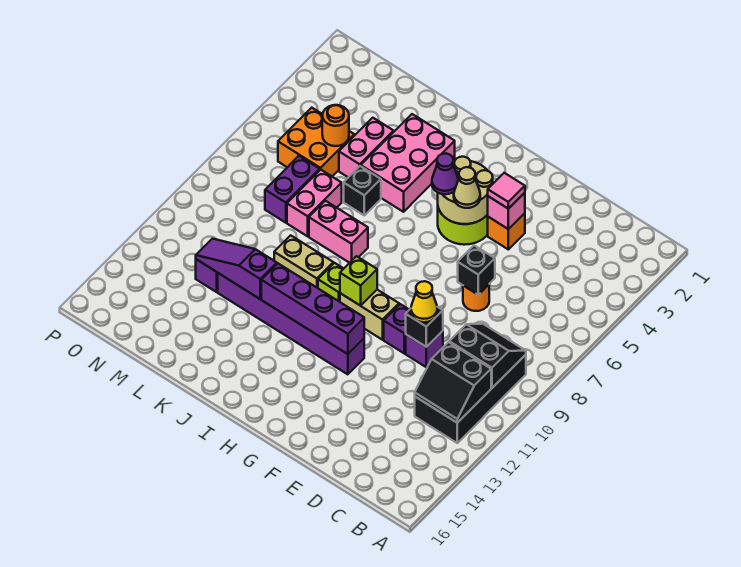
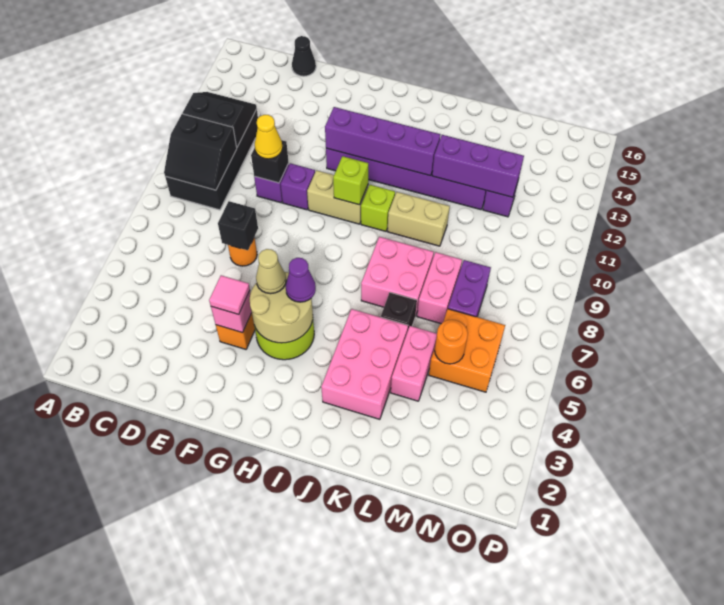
none -> black 1x1 cone [292,36,316,76]
pink 1x2 brick [309,201,368,263] -> pink 2x2 brick [361,237,434,316]
purple 1x3 slope [196,239,277,299] -> purple 1x3 brick [432,135,524,197]

